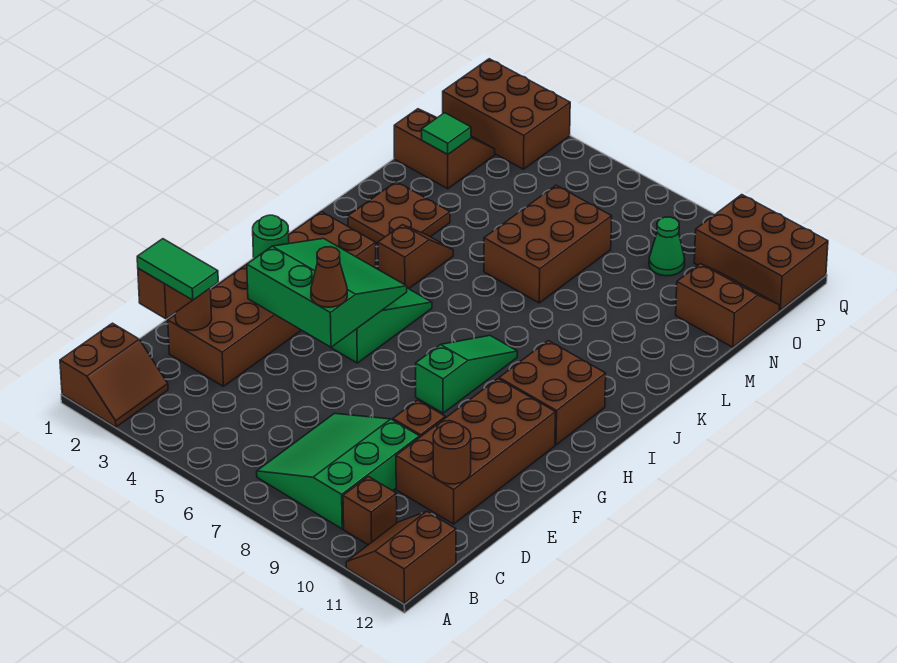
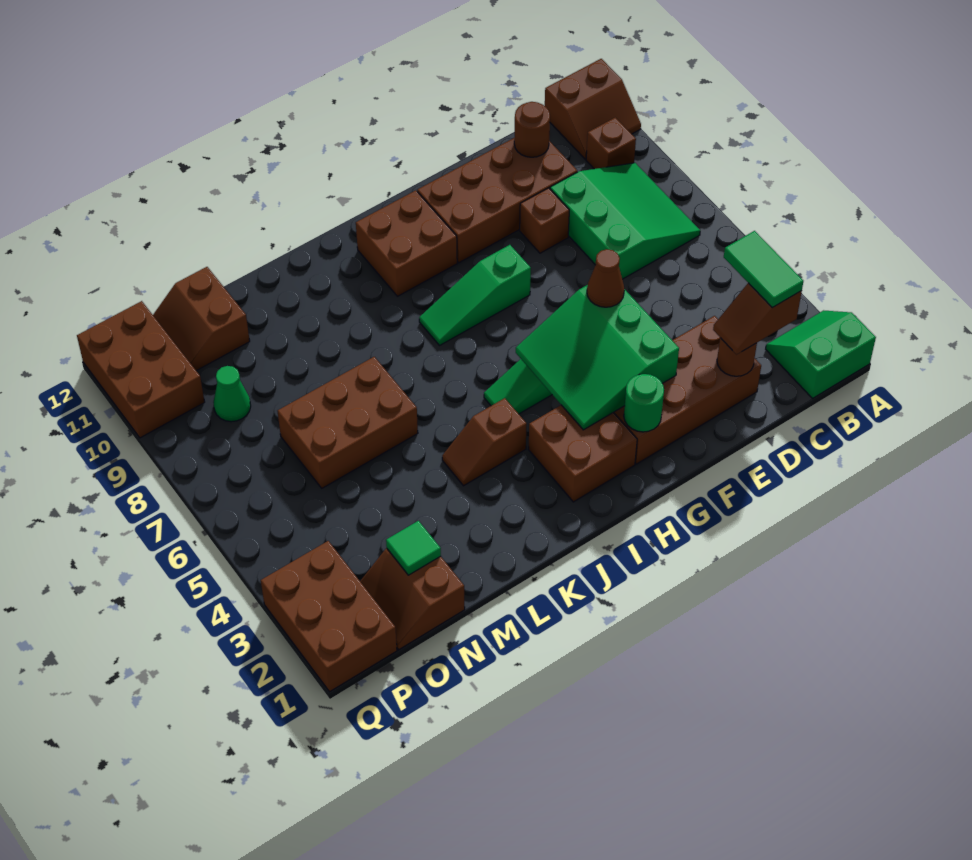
brown 2x2 slope [60,323,168,427] -> green 2x2 slope [766,310,876,398]
green 3x3 slope [257,413,419,529] -> green 3x3 slope turned to [550,163,700,279]
brown 2x2 plate [348,182,450,244] -> none

